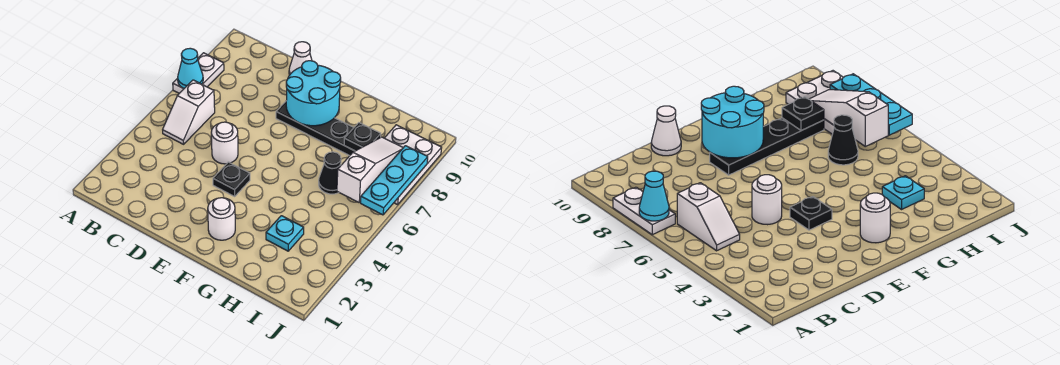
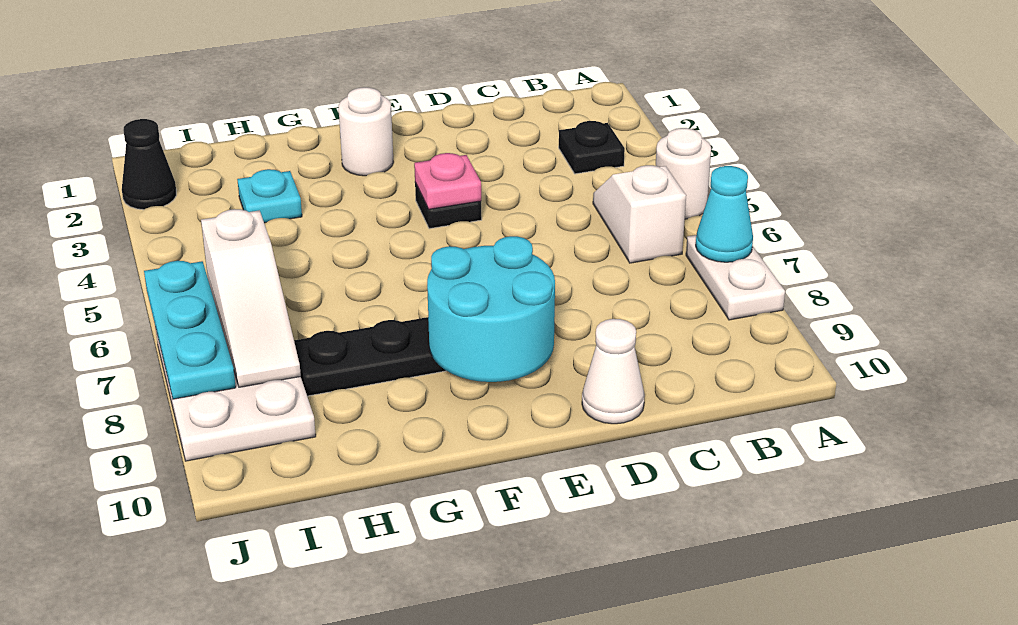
white 1x1 round brick [211,122,238,164] -> white 1x1 round brick moved to [656,128,711,219]
none -> pink 1x1 plate [414,153,481,209]
black 1x1 cone [319,152,341,194] -> black 1x1 cone moved to [122,119,176,210]
black 1x1 plate [344,123,381,151] -> black 1x1 plate moved to [559,121,625,174]

